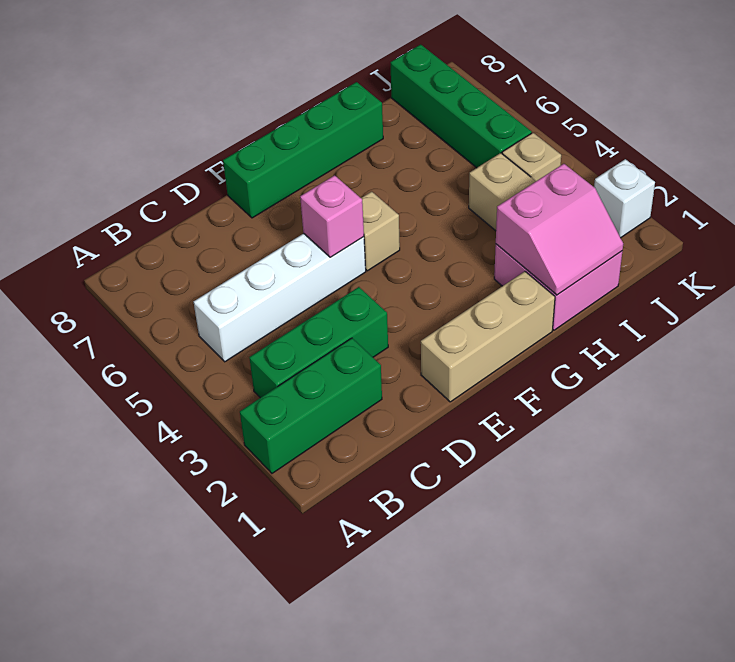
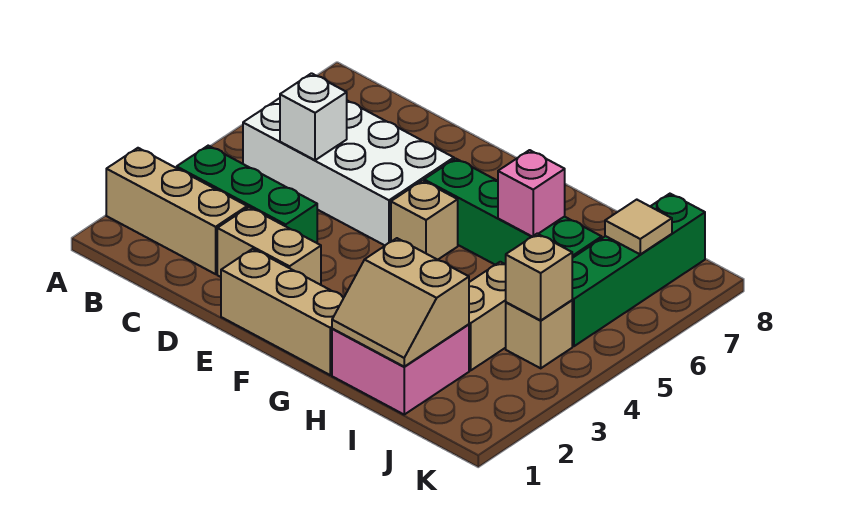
green 1x3 brick [240,338,382,473] -> tan 1x3 brick [106,148,247,274]
white 1x4 brick [193,233,366,362] -> white 2x4 brick [243,98,454,245]
none -> tan 1x2 brick [217,207,321,285]
pink 1x1 brick [300,175,364,257] -> pink 1x1 brick moved to [498,150,565,237]
green 1x4 brick [223,82,383,218] -> green 1x4 brick moved to [424,159,602,265]
pink 2x2 slope [496,164,623,295] -> tan 2x2 slope [332,238,469,367]
none -> tan 1x1 brick [506,234,572,320]
none -> tan 1x1 tile [605,200,672,255]
white 1x1 brick [594,159,655,238] -> white 1x1 brick moved to [280,73,347,160]

